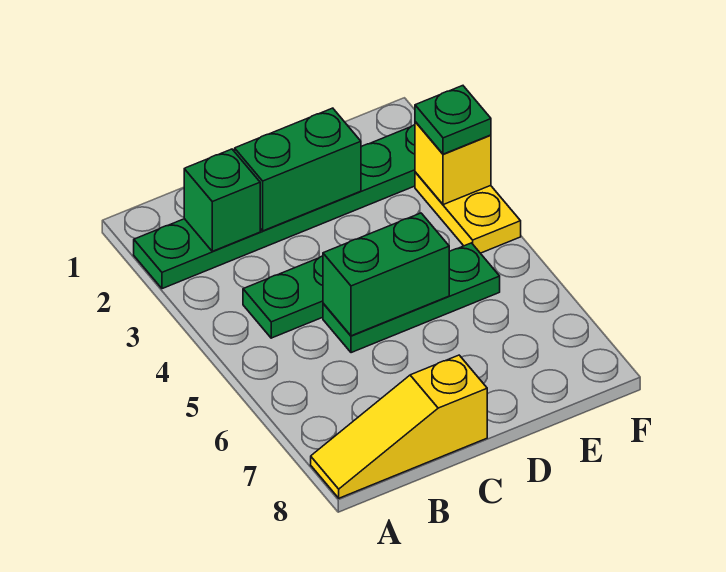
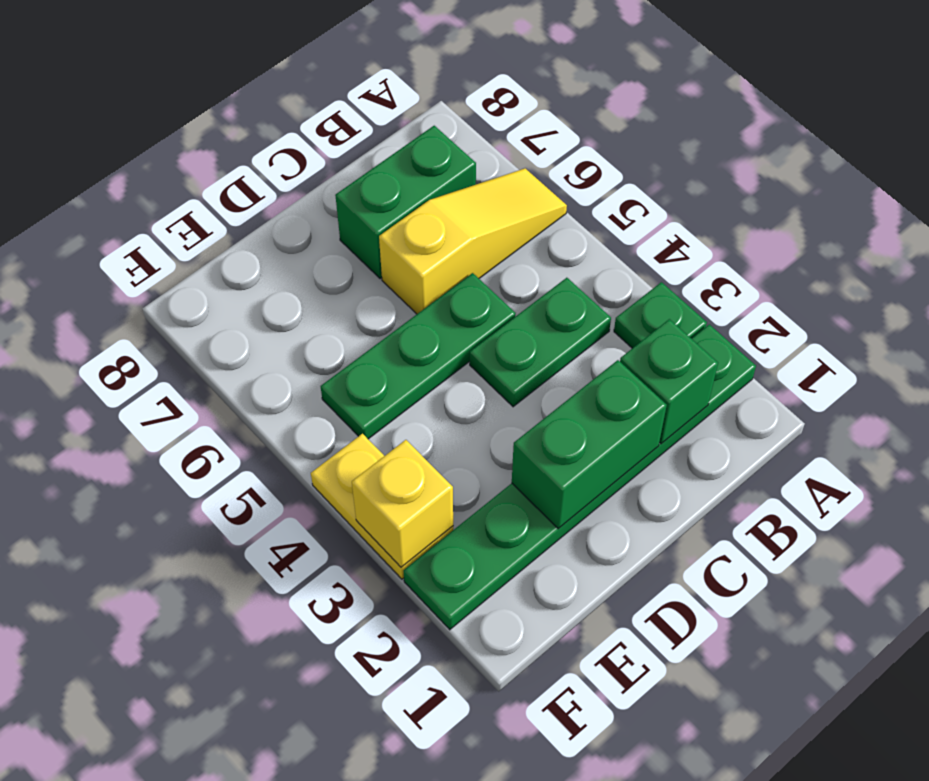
yellow 1x3 slope [311,355,487,498] -> yellow 1x3 slope moved to [379,168,567,314]
green 1x2 brick [323,213,449,336] -> green 1x2 brick moved to [335,126,476,279]
green 1x1 plate [415,86,491,154] -> green 1x1 plate moved to [614,282,707,348]

